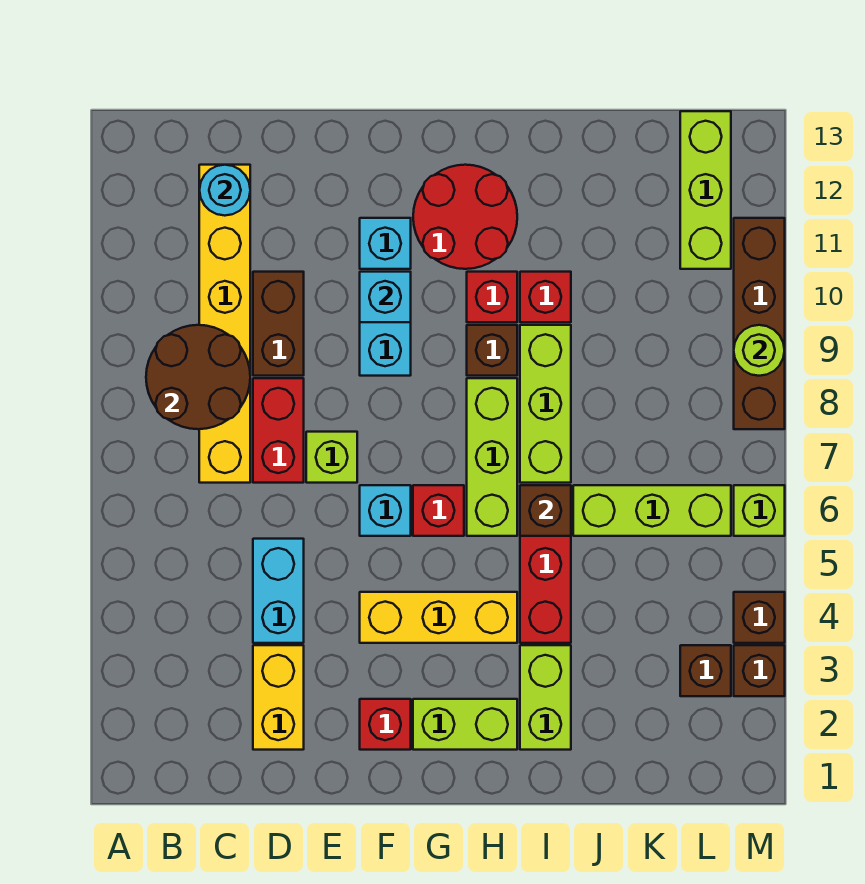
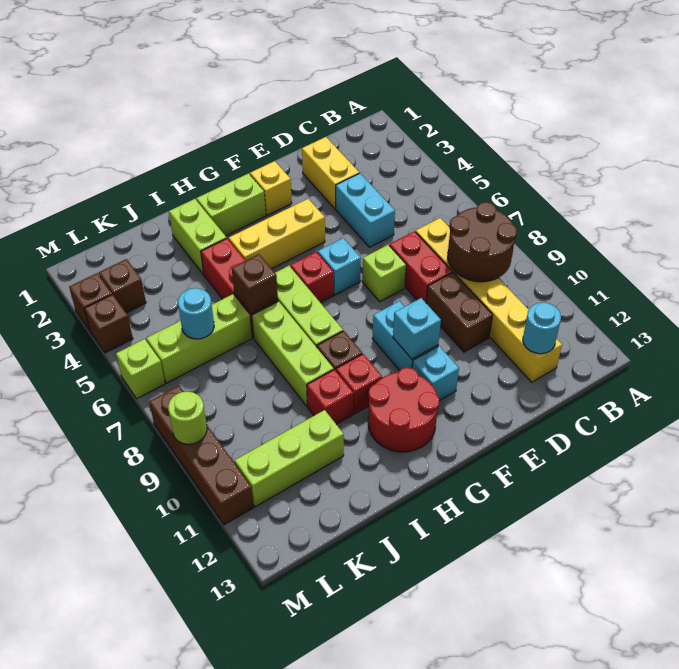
red 1x1 brick [360,699,411,750] -> yellow 1x1 brick [250,161,292,215]
none -> cyan 1x1 round brick [178,288,214,339]
lime 1x3 brick [680,111,731,269] -> lime 1x3 brick turned to [235,410,344,507]

